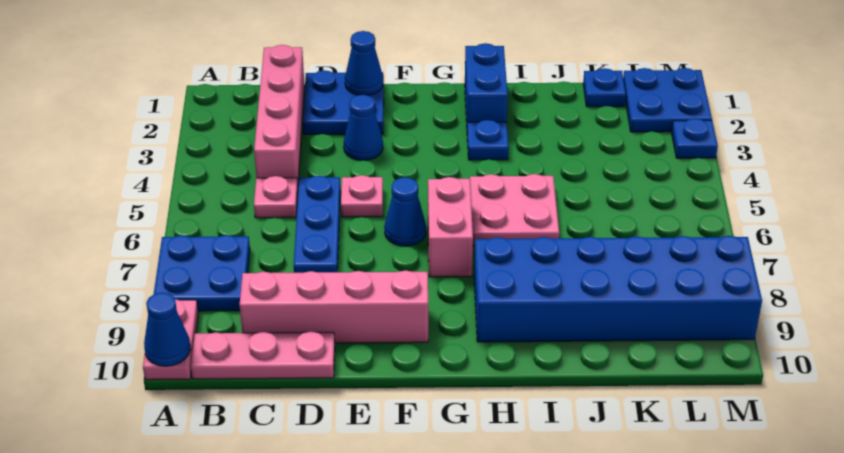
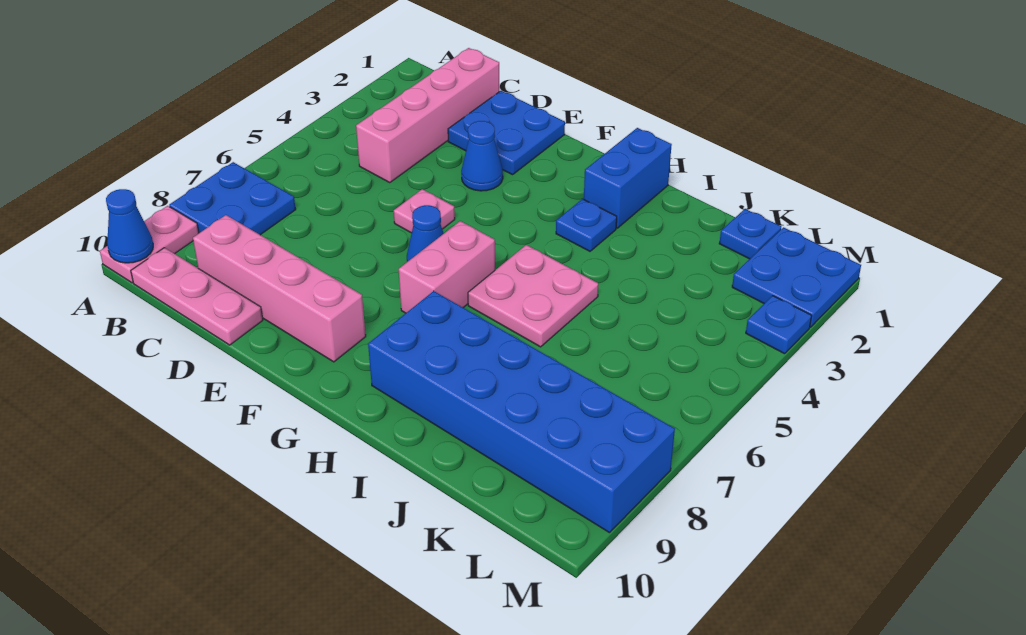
pink 1x1 plate [254,176,298,218] -> none
blue 1x3 plate [294,176,340,273] -> none
blue 1x1 cone [345,31,383,95] -> none

